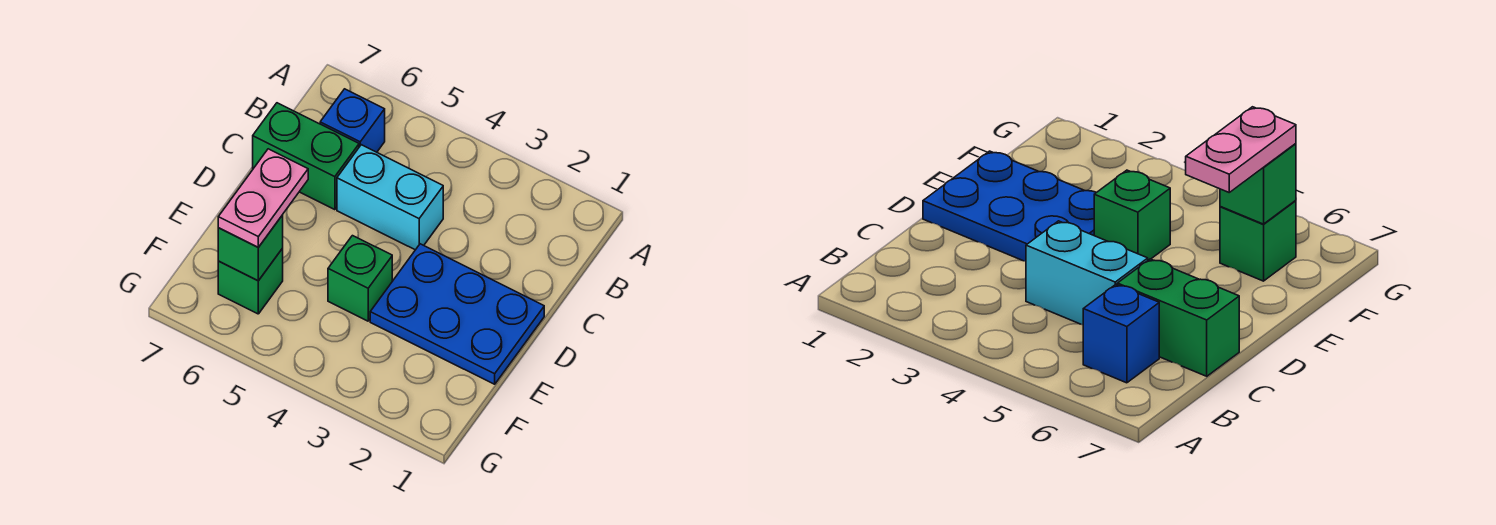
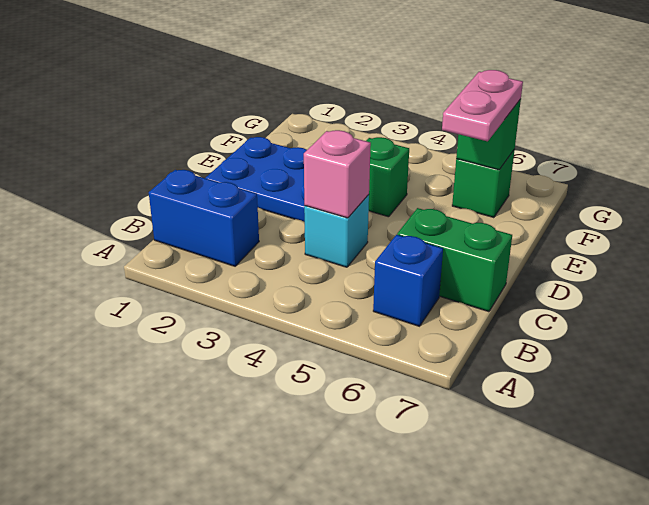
none -> blue 1x2 brick [149,170,259,266]
cyan 1x2 brick [337,145,443,250] -> cyan 1x1 brick [304,195,369,267]
none -> pink 1x1 brick [304,130,371,218]

